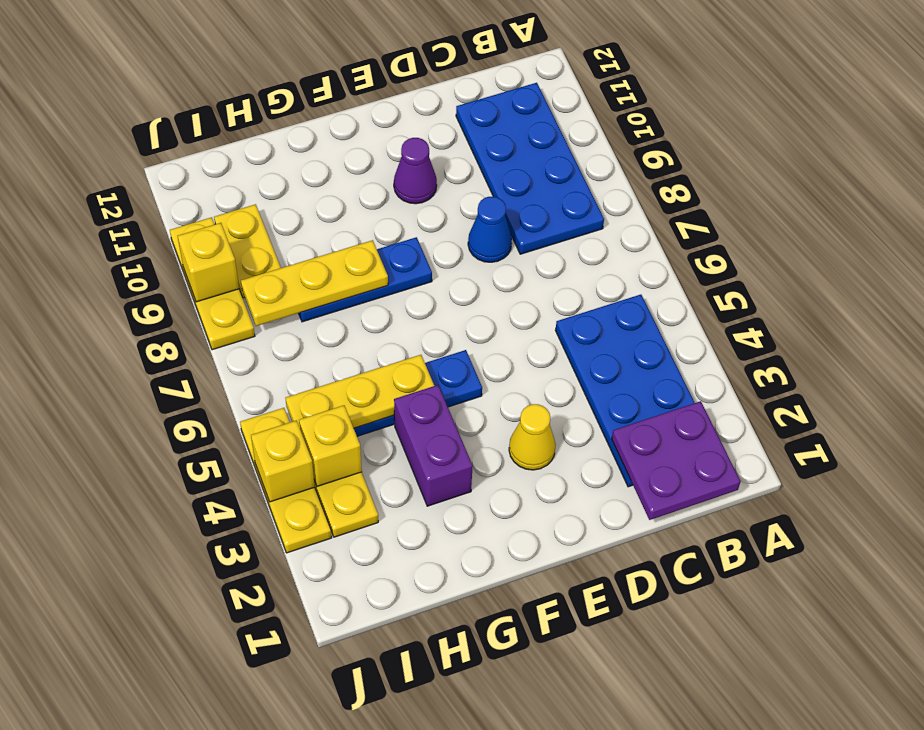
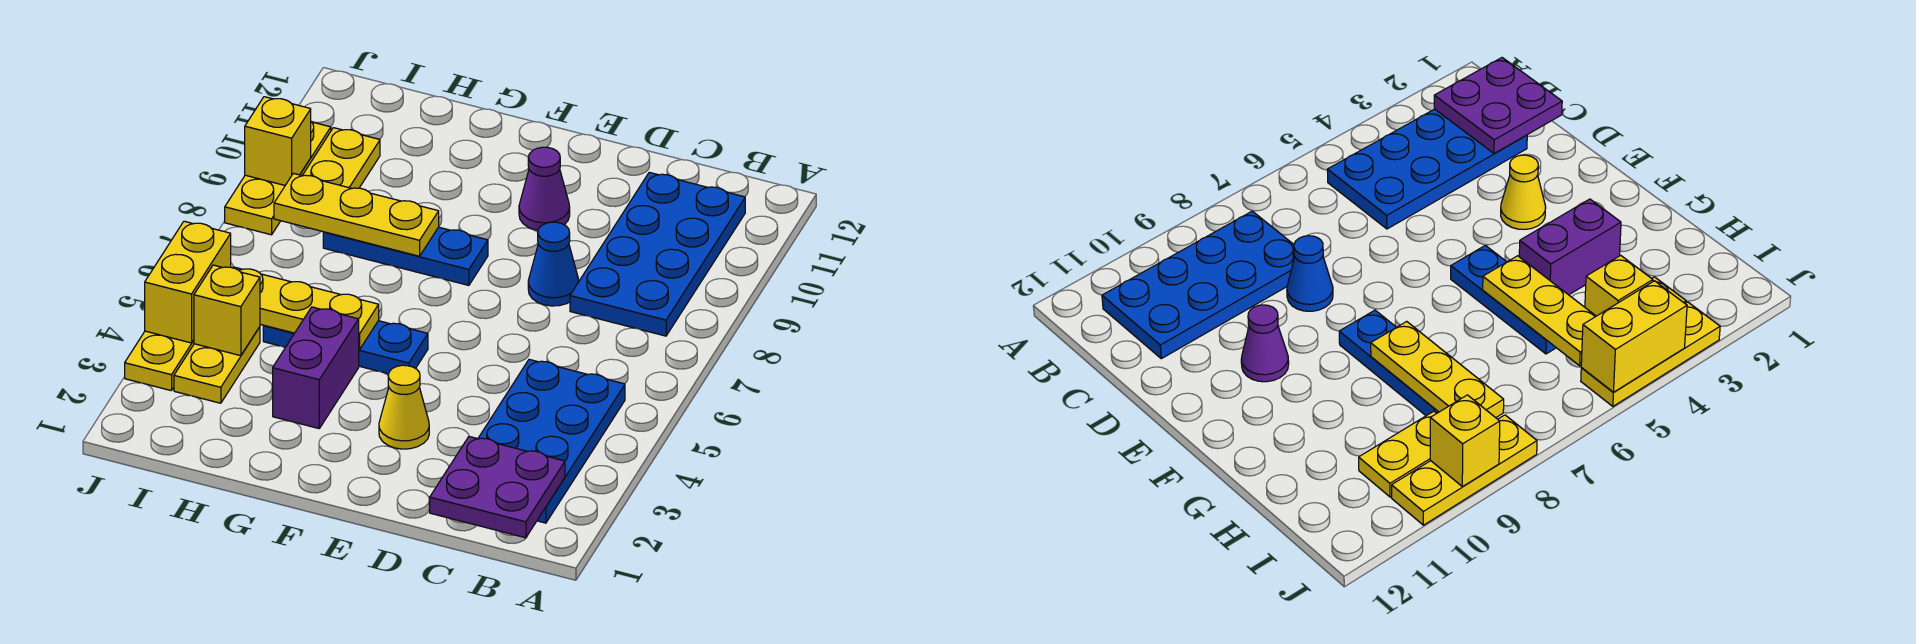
yellow 1x1 brick [251,420,315,502] -> yellow 1x2 brick [145,221,231,343]

